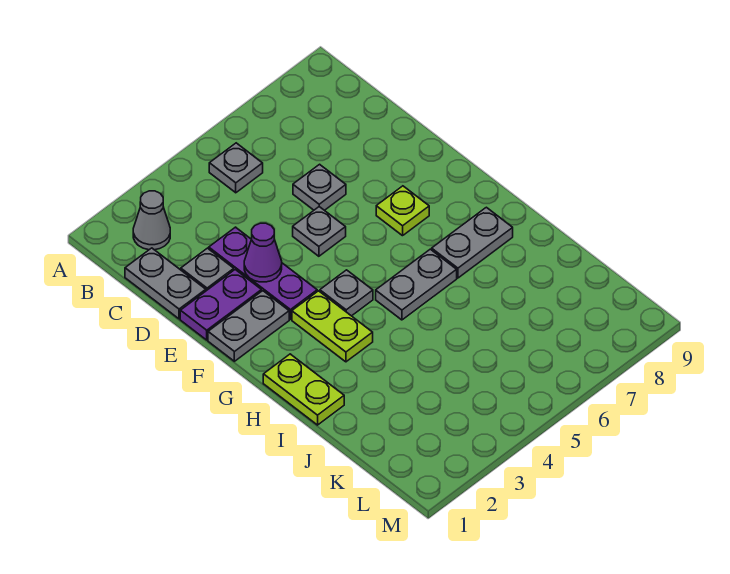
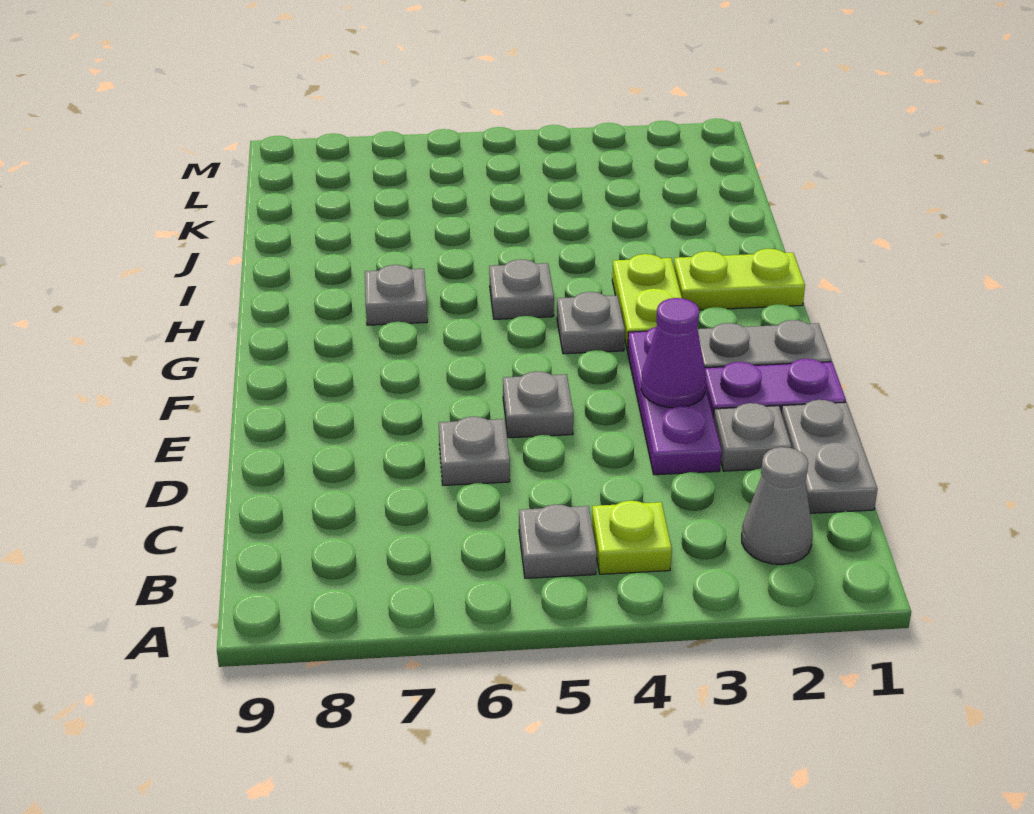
lime 1x1 plate [376,186,429,236] -> lime 1x1 plate moved to [592,501,672,574]
lime 1x2 plate [263,354,344,425] -> lime 1x2 plate turned to [674,249,805,310]
grey 1x2 plate [376,249,457,320] -> grey 1x1 plate [489,259,554,319]
grey 1x2 plate [432,207,513,278] -> grey 1x1 plate [365,265,427,325]

